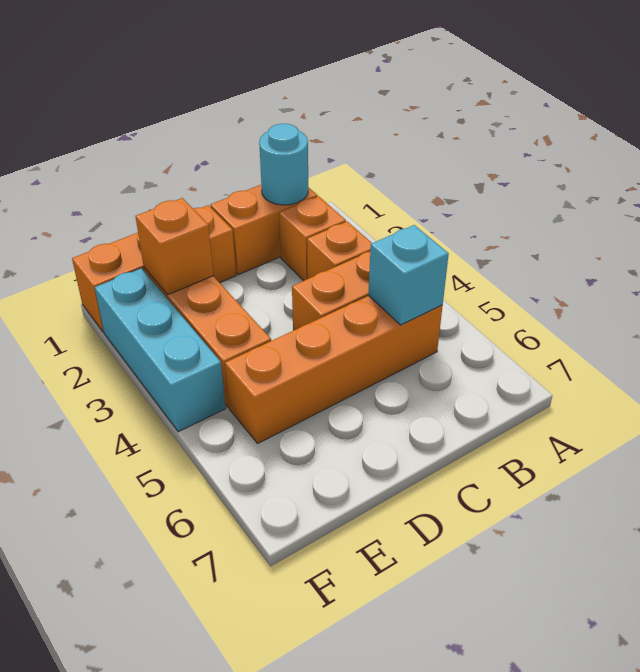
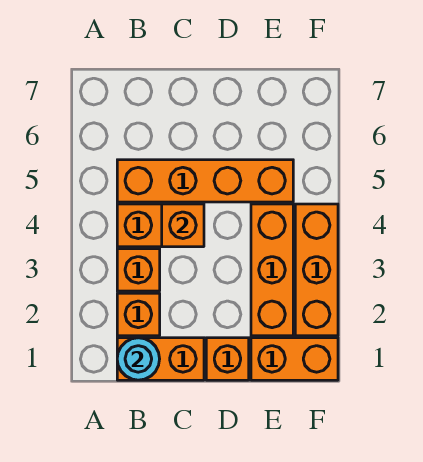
cyan 1x1 brick [368,225,449,325] -> none
orange 1x1 brick [135,198,213,295] -> orange 1x1 brick moved to [162,204,204,247]
cyan 1x3 brick [95,268,226,432] -> orange 1x3 brick [295,204,338,336]

